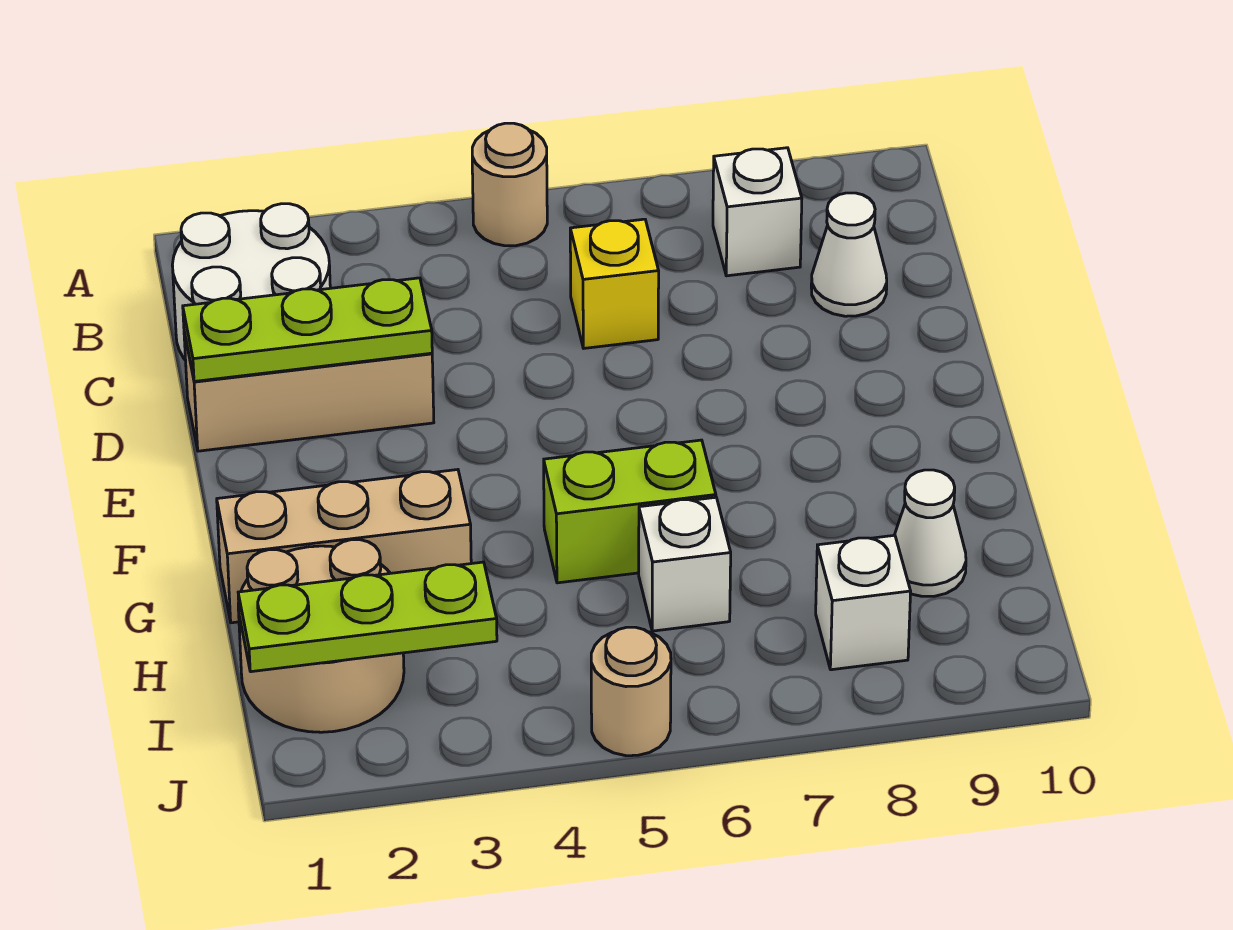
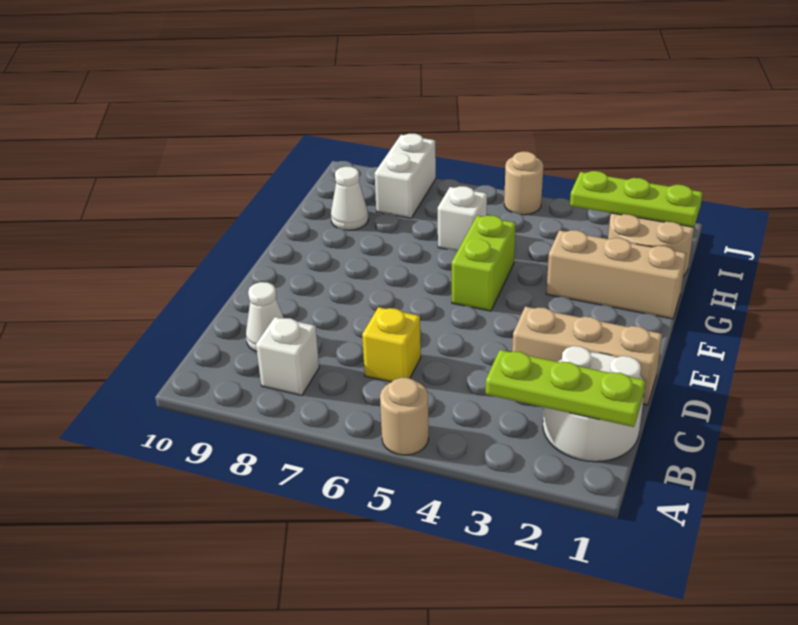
lime 1x3 plate [183,278,432,381] -> lime 1x3 plate moved to [486,350,646,427]
lime 1x2 brick [544,440,716,583] -> lime 1x2 brick turned to [452,215,516,311]
white 1x1 brick [816,535,911,670] -> white 1x2 brick [375,134,436,218]

